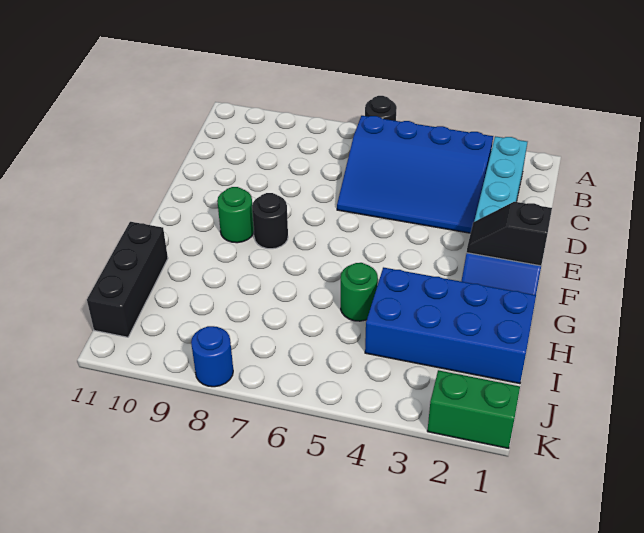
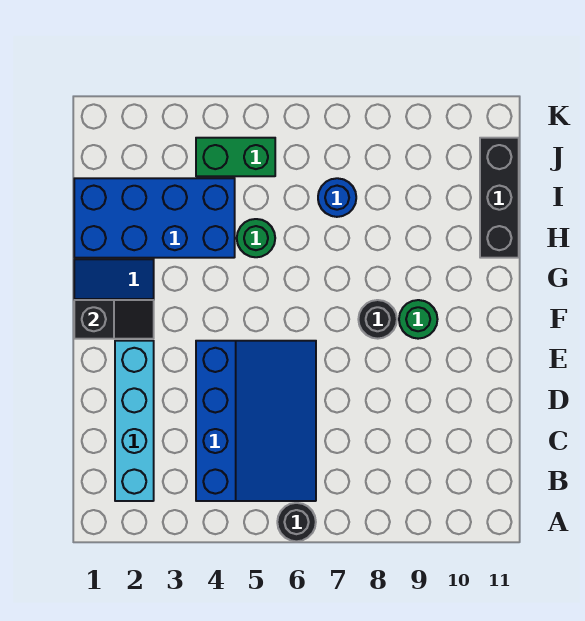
blue 3x4 slope [337,116,493,233] -> blue 3x4 slope turned to [196,341,316,501]
green 1x2 brick [428,370,520,448] -> green 1x2 brick moved to [196,138,275,176]
blue 1x1 round brick [191,326,233,387] -> blue 1x1 round brick moved to [318,178,356,217]

